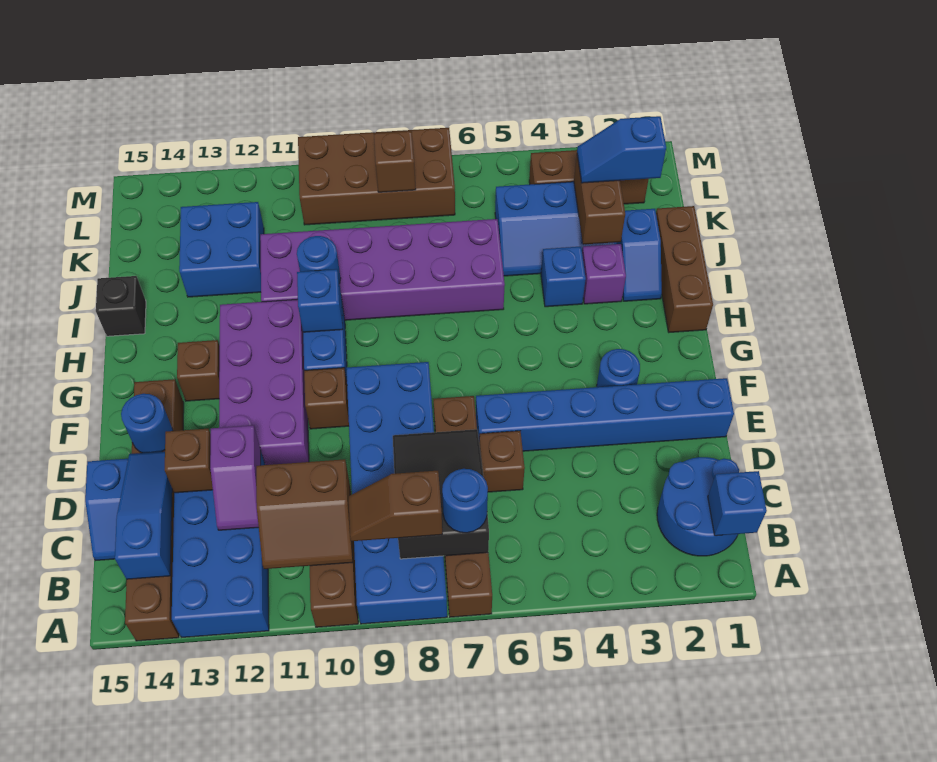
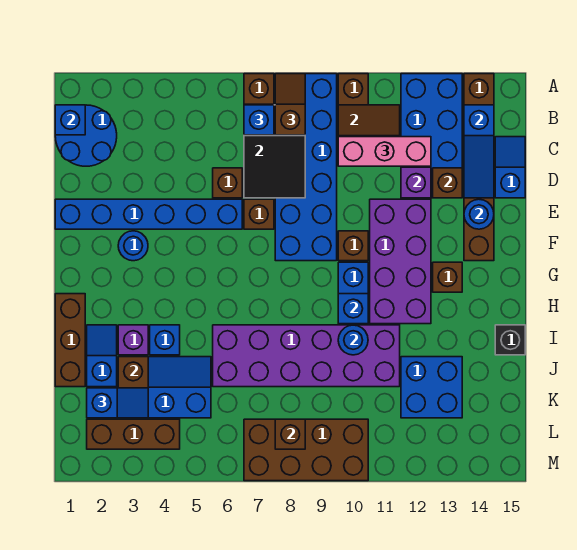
blue 1x1 round brick [442,469,488,533] -> blue 1x1 brick [244,105,274,135]
brown 1x2 slope [349,471,442,541] -> brown 1x2 slope turned to [275,74,305,135]
none -> pink 1x3 brick [338,137,431,166]

